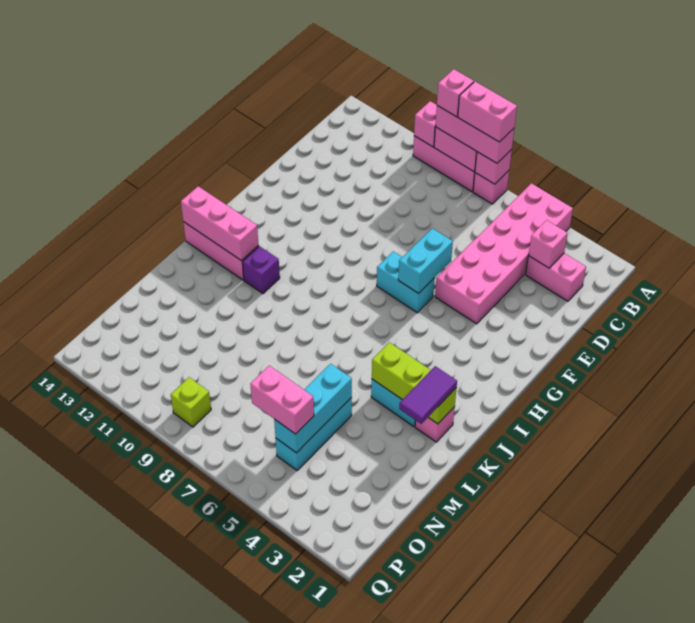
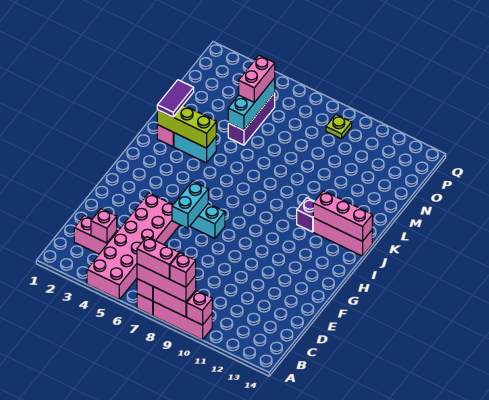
cyan 1x3 brick [276,398,352,470] -> purple 1x3 brick [228,93,275,145]
pink 1x2 brick [250,366,314,434] -> pink 1x2 brick turned to [239,55,275,102]
lime 1x1 brick [171,377,211,427] -> lime 1x1 plate [326,115,352,139]

